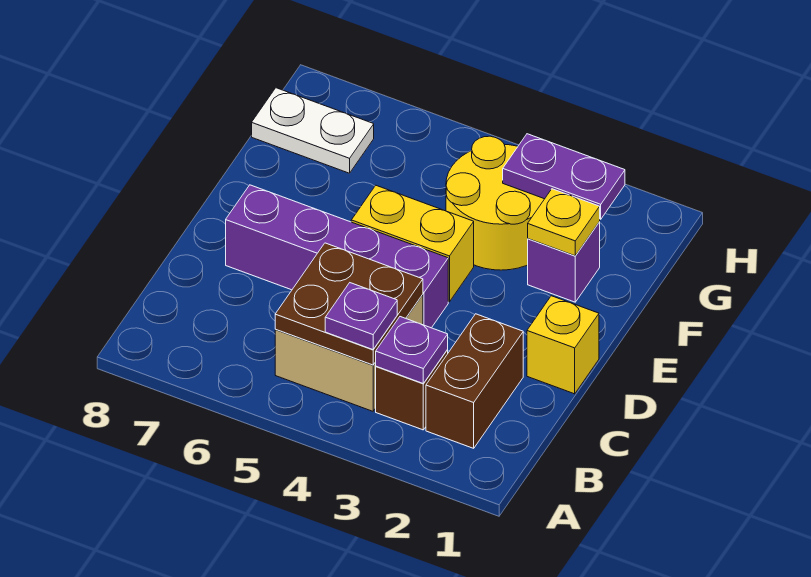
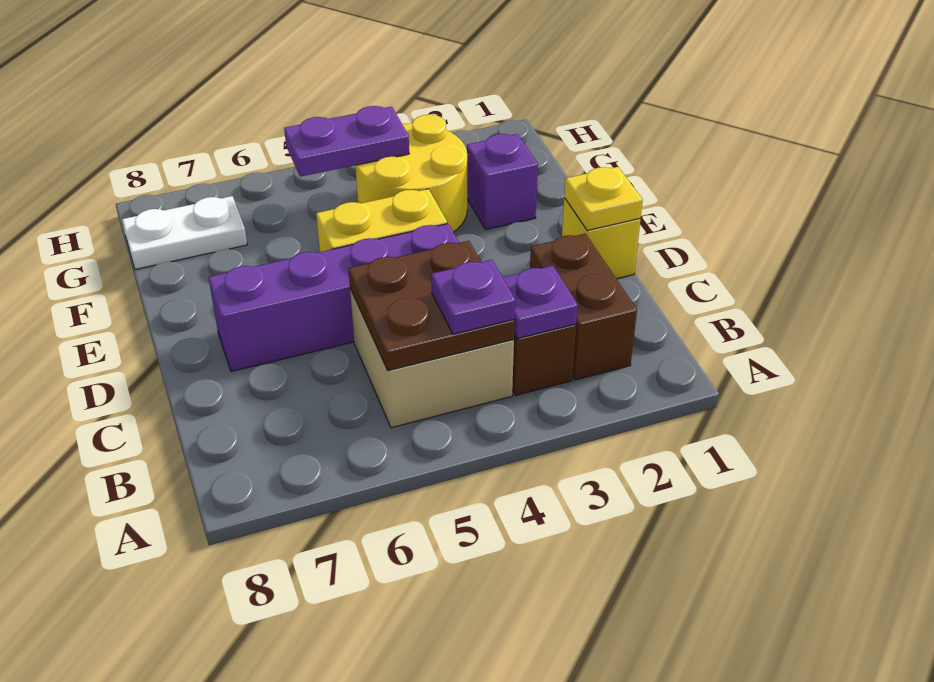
yellow 1x1 plate [528,189,600,256] -> yellow 1x1 plate moved to [564,167,643,231]
purple 1x2 plate [503,134,625,219] -> purple 1x2 plate moved to [284,106,409,177]

